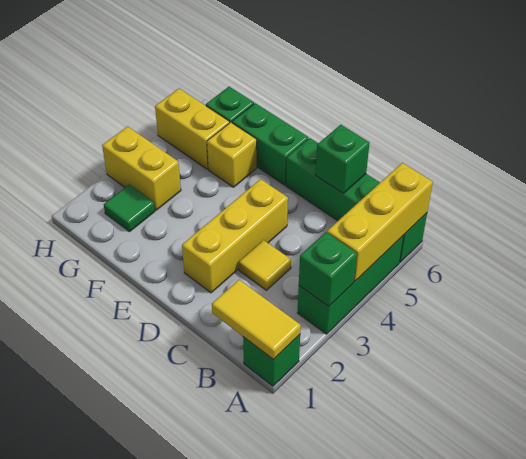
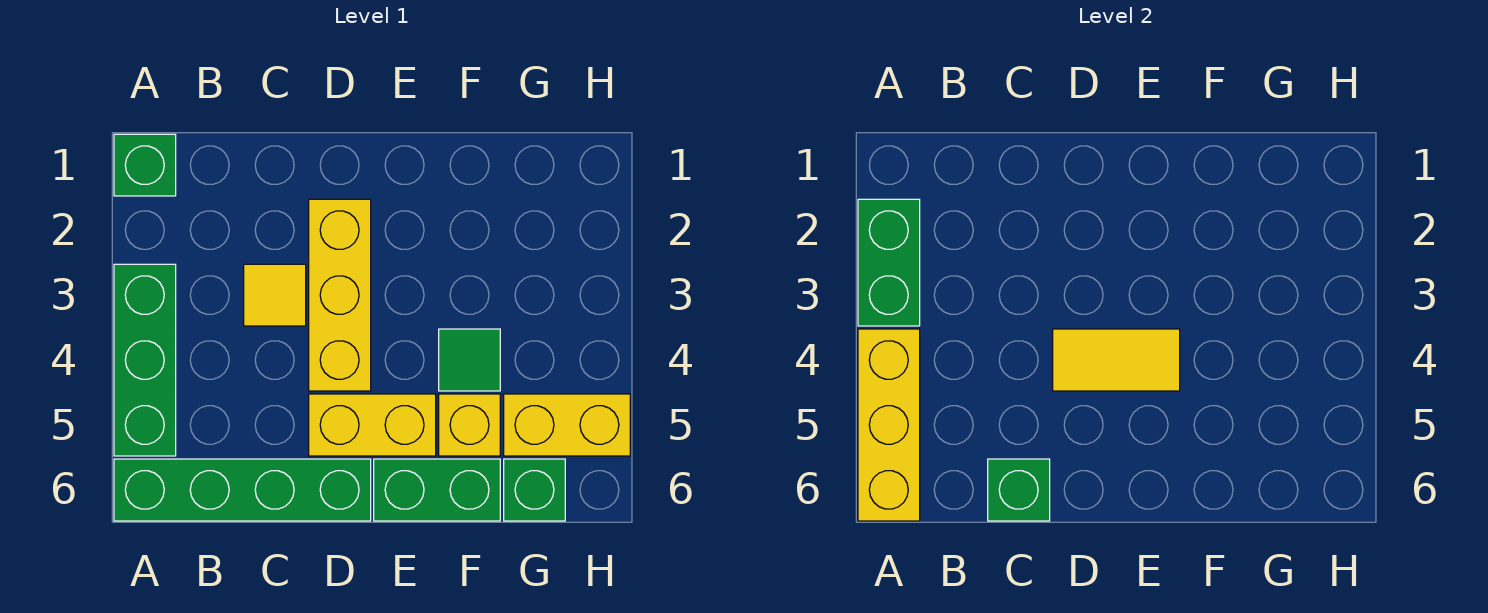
yellow 1x2 tile [212,280,301,360] -> yellow 1x2 tile moved to [1053,329,1180,391]
green 1x1 brick [299,232,357,306] -> green 1x2 brick [858,199,920,326]
green 1x1 tile [104,184,155,232] -> green 1x1 tile moved to [439,329,500,391]
yellow 1x2 brick [102,126,181,210] -> yellow 1x2 brick moved to [309,394,436,456]

